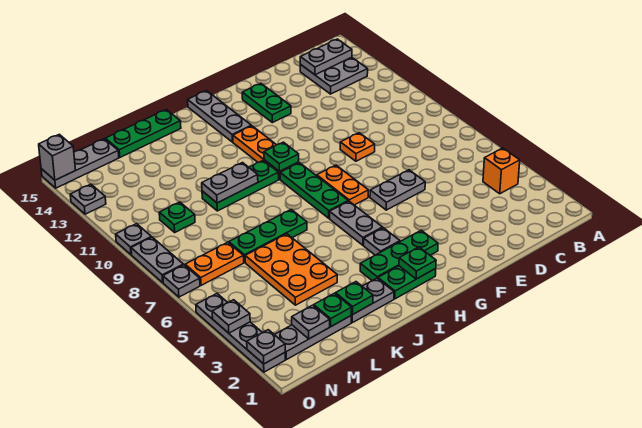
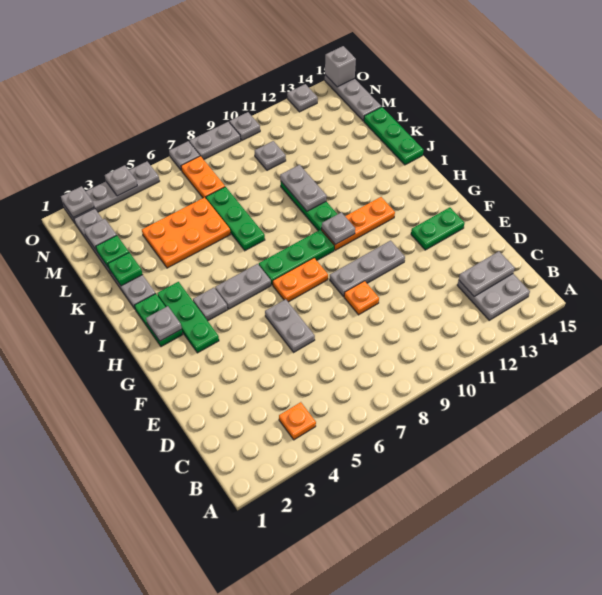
orange 1x1 brick [483,148,520,194] -> orange 1x1 plate [279,402,316,440]
grey 1x2 plate [300,39,352,75] -> grey 1x2 plate turned to [459,251,515,296]
green 1x1 plate [399,247,436,279] -> grey 1x1 plate [146,306,182,341]
green 1x1 plate [264,142,299,172] -> grey 1x1 plate [322,212,355,245]
grey 1x3 plate [188,91,251,142] -> grey 1x3 plate moved to [330,241,405,297]
green 1x1 plate [159,202,195,232] -> grey 1x1 plate [255,141,286,170]

